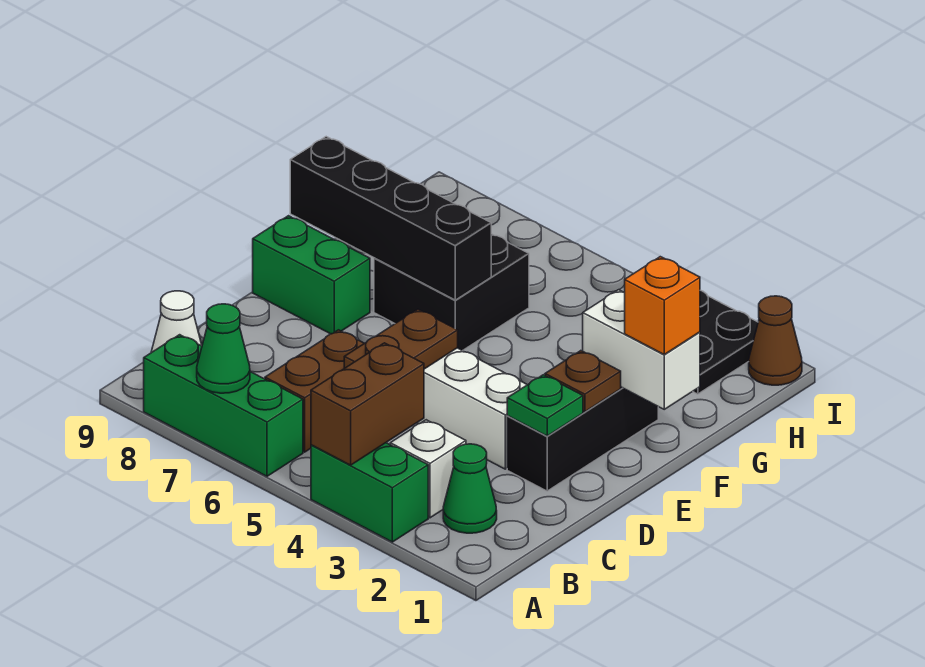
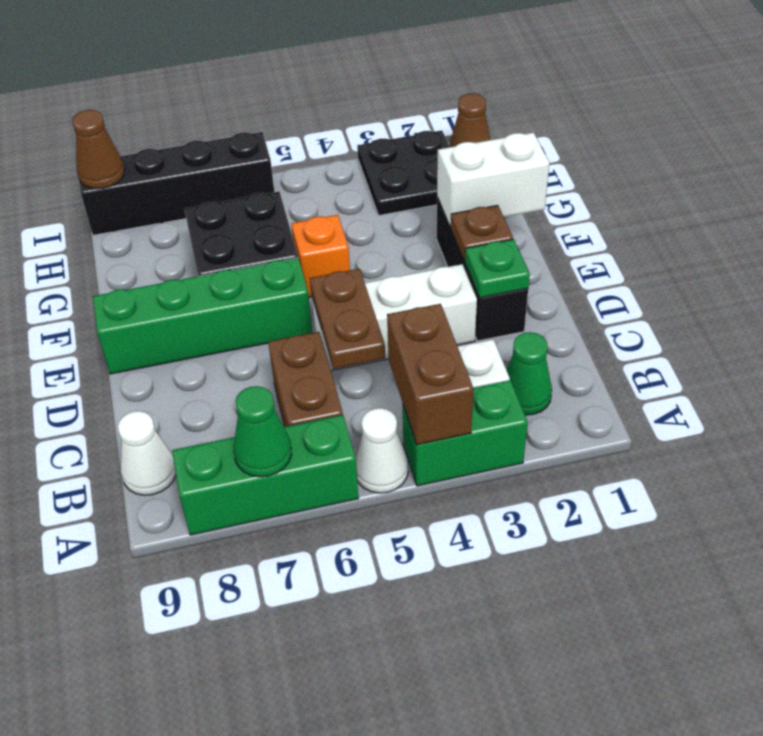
none -> white 1x1 cone [356,408,408,493]
green 1x2 brick [253,216,370,334] -> green 1x4 brick [93,258,312,374]
orange 1x1 brick [625,257,700,354] -> orange 1x1 brick moved to [291,215,350,297]
black 1x4 brick [290,137,491,300] -> black 1x4 brick moved to [79,132,274,235]
none -> brown 1x1 cone [72,110,125,189]

